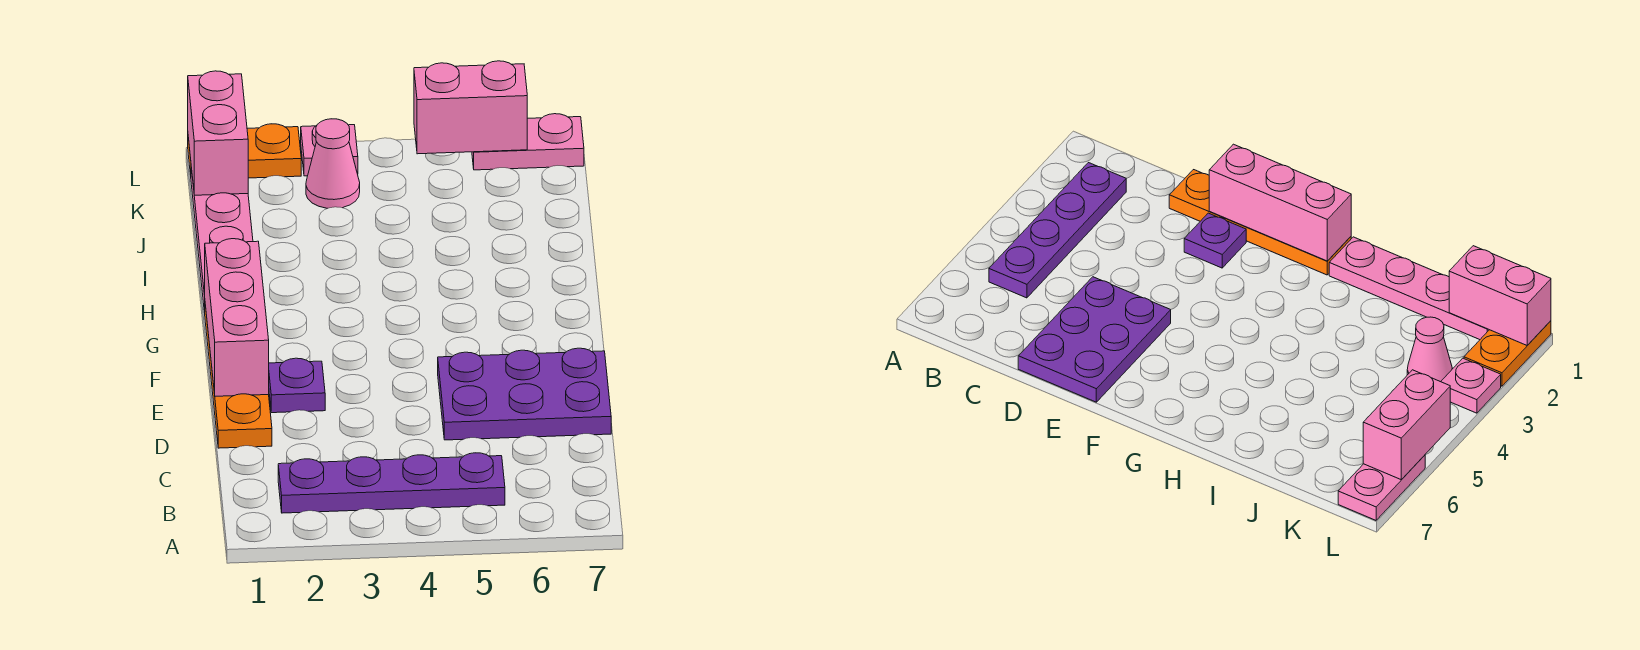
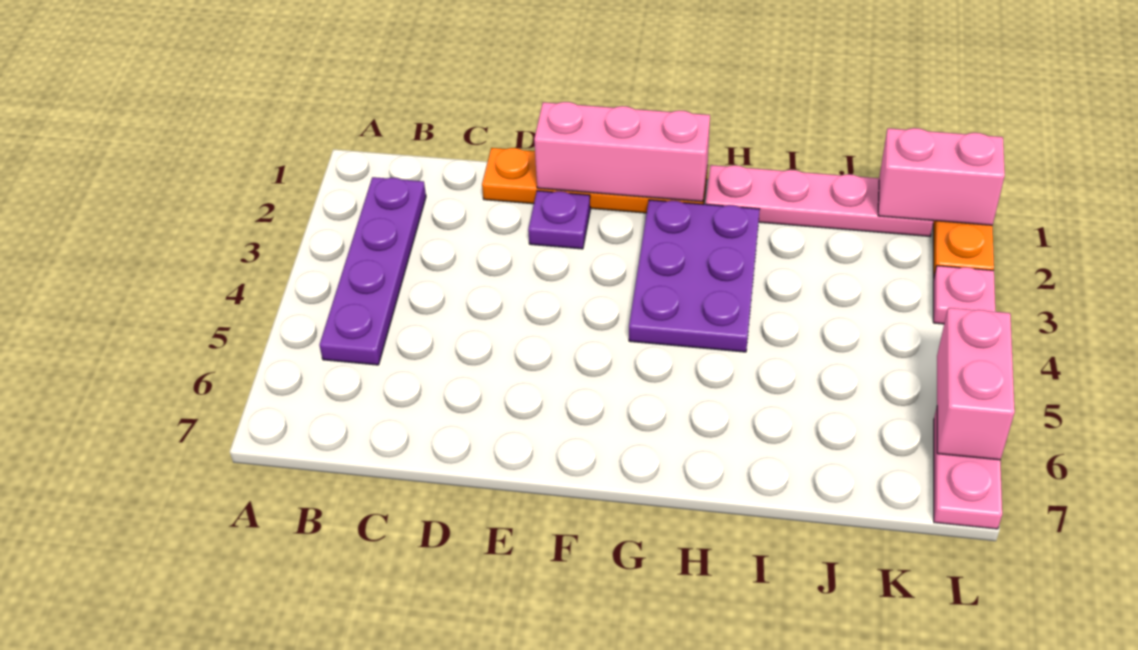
purple 2x3 plate [438,348,611,440] -> purple 2x3 plate moved to [629,200,760,352]
pink 1x1 cone [306,119,360,208] -> none

